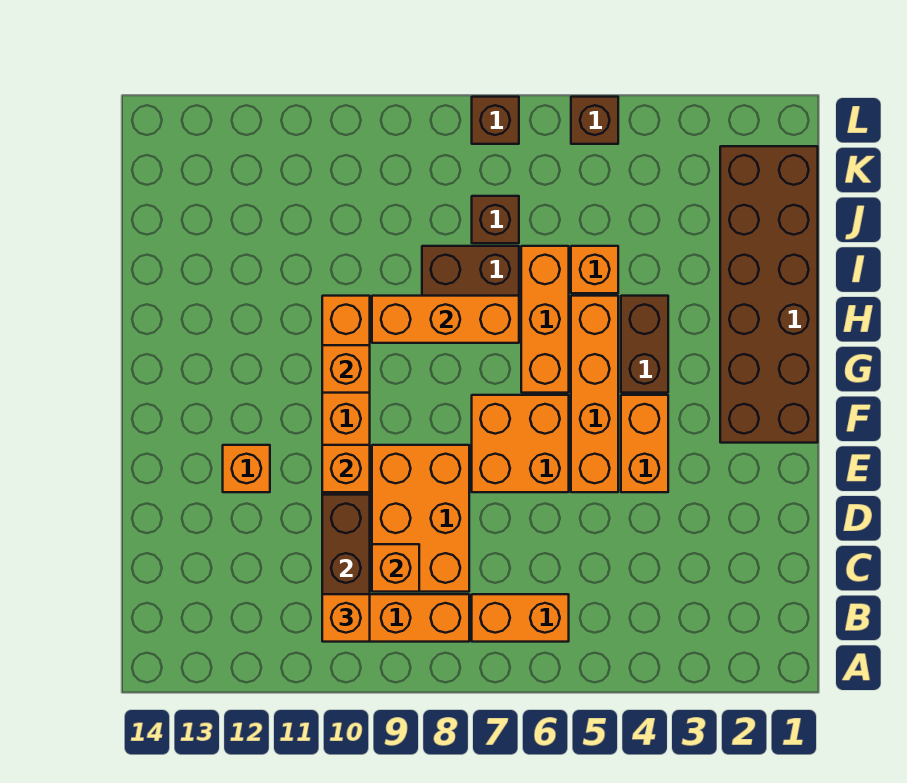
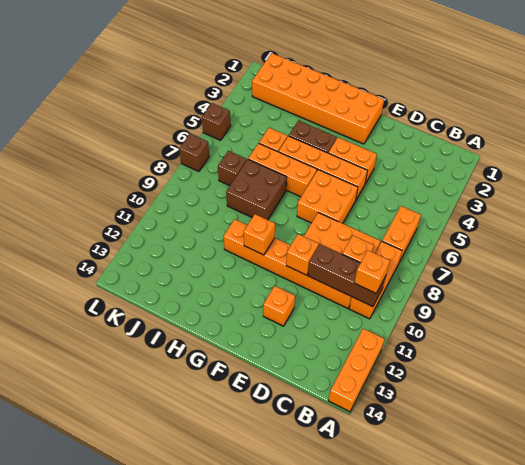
brown 2x6 brick [720,146,818,443] -> orange 2x6 brick [252,53,384,144]
orange 1x3 brick [372,296,519,343] -> orange 1x3 brick moved to [328,329,384,412]

